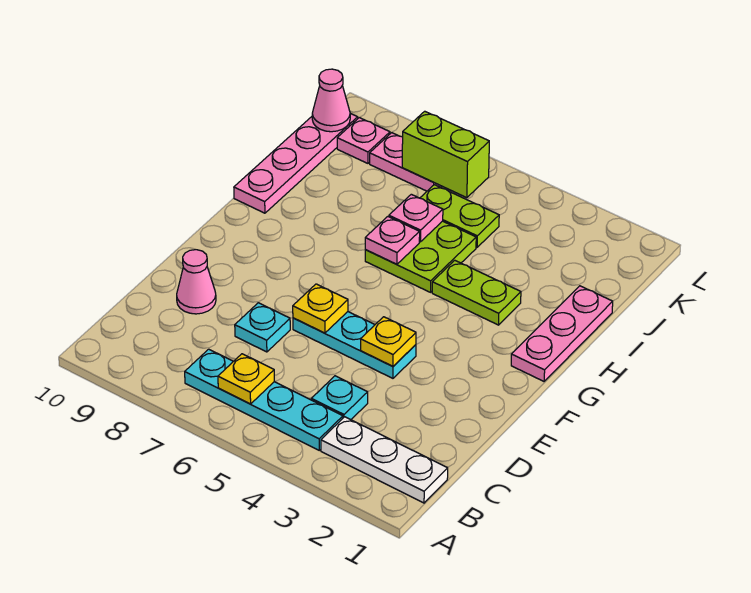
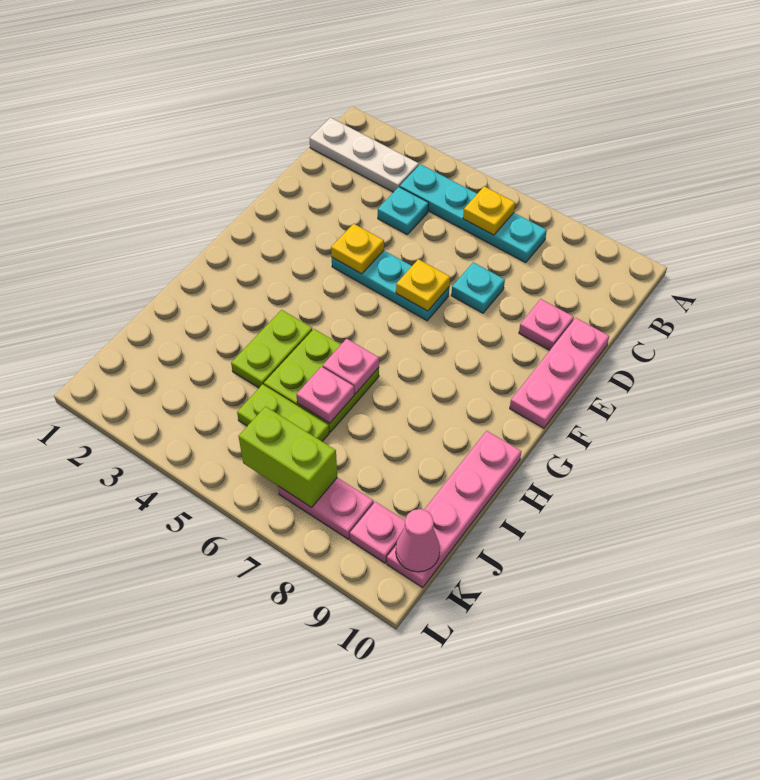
pink 1x1 cone [177,250,216,314] -> pink 1x1 plate [519,299,574,350]
pink 1x3 plate [511,286,613,381] -> pink 1x3 plate moved to [510,318,609,428]
lime 1x2 plate [432,260,521,325] -> lime 1x2 plate turned to [231,310,312,388]

